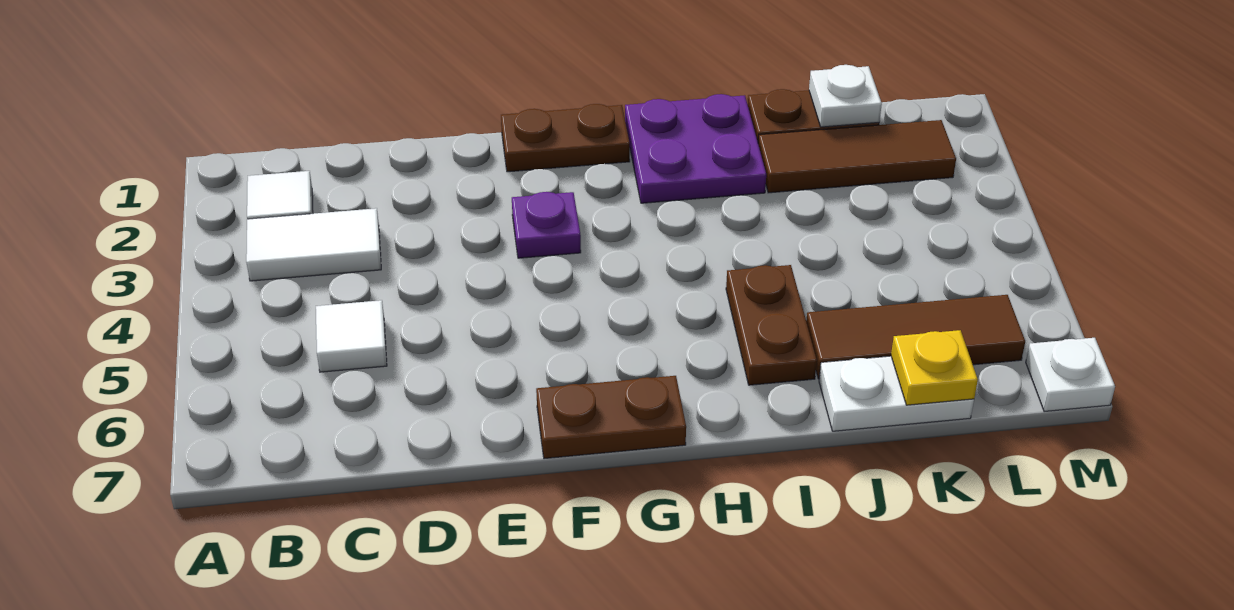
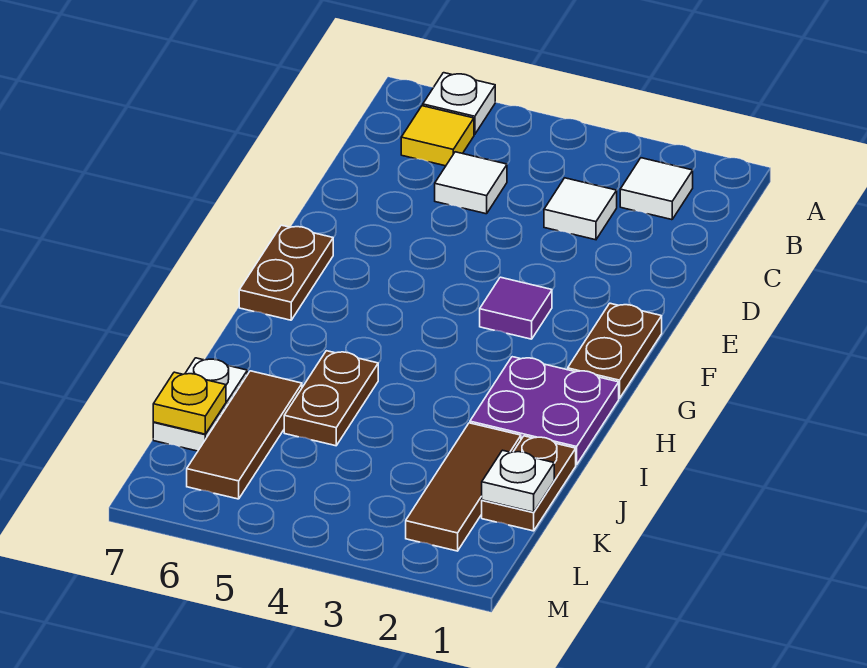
white 1x2 tile [246,208,381,281] -> white 1x1 tile [544,178,617,240]
none -> yellow 1x1 tile [401,106,474,166]
purple 1x1 plate [512,192,581,258] -> purple 1x1 tile [480,277,552,339]
brown 1x2 plate [726,265,817,385] -> brown 1x2 plate turned to [284,351,378,446]
white 1x1 plate [1026,338,1115,412] -> white 1x1 plate moved to [423,73,495,134]

